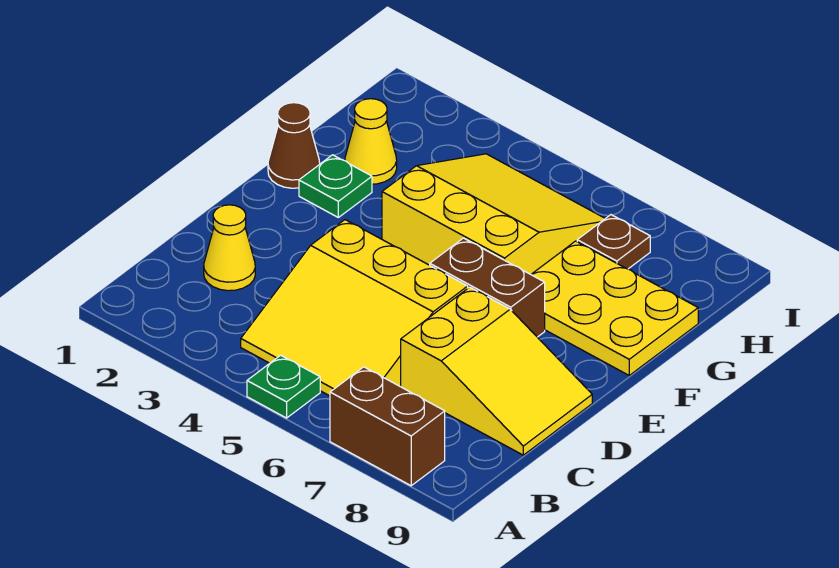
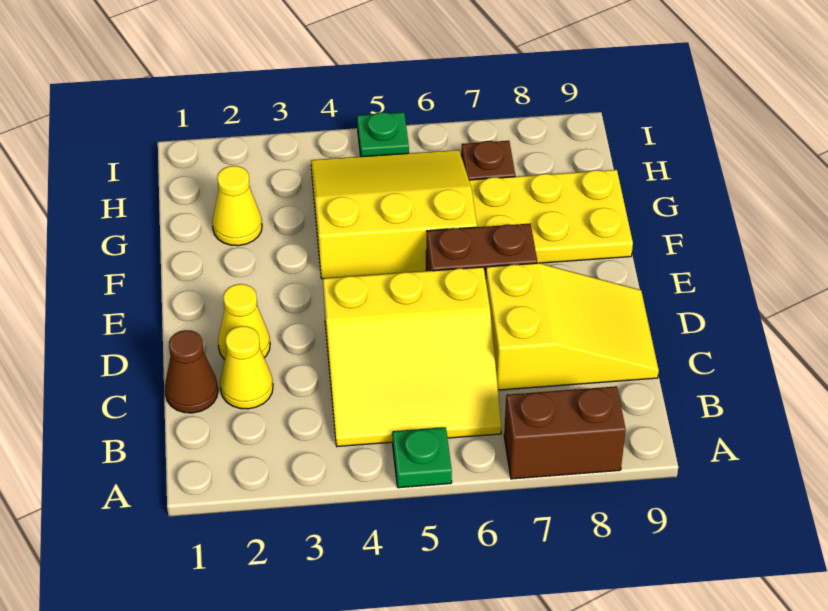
none -> yellow 1x1 cone [218,284,270,360]
brown 1x1 cone [268,103,320,188] -> brown 1x1 cone moved to [165,330,218,413]
green 1x1 plate [299,155,372,217] -> green 1x1 plate moved to [357,112,409,157]

